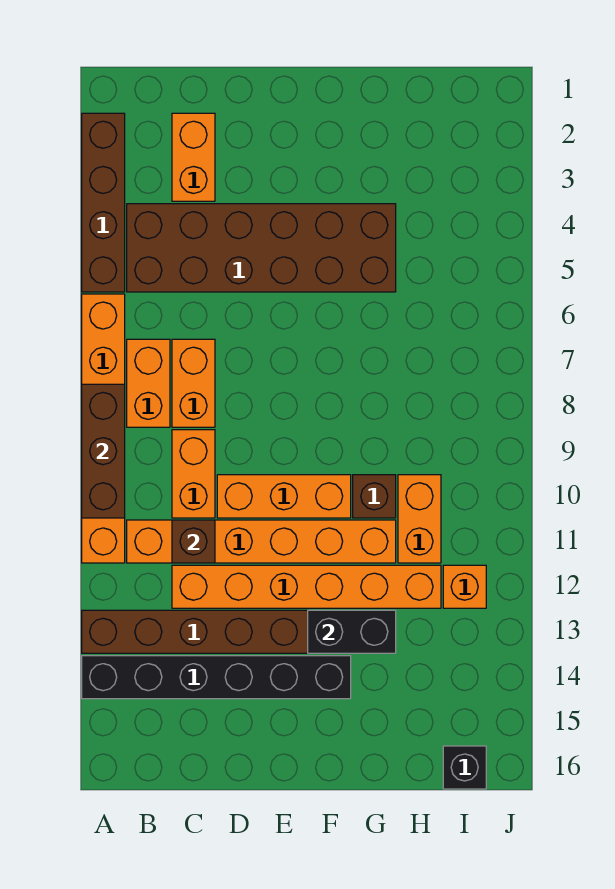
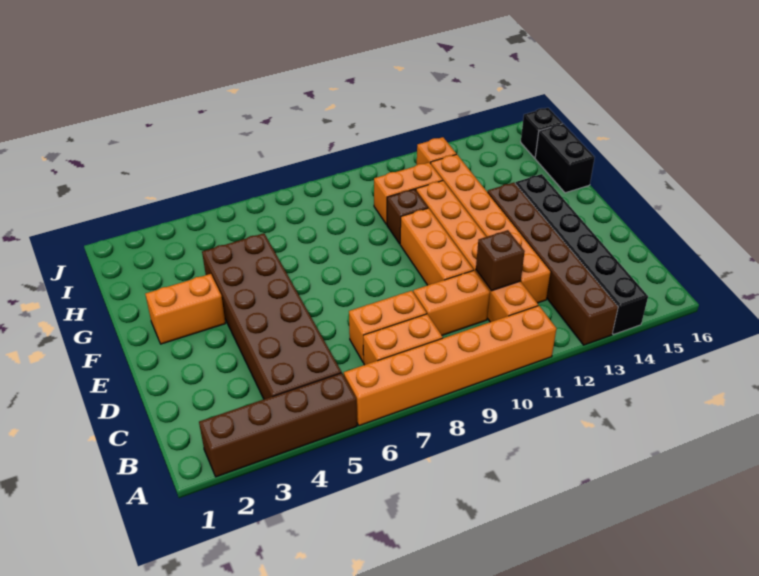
brown 1x3 brick [82,384,125,518] -> none
orange 1x2 brick [172,113,215,201] -> orange 1x2 brick moved to [145,274,226,344]
black 1x2 brick [308,610,396,653] -> black 1x2 brick moved to [535,124,595,193]

